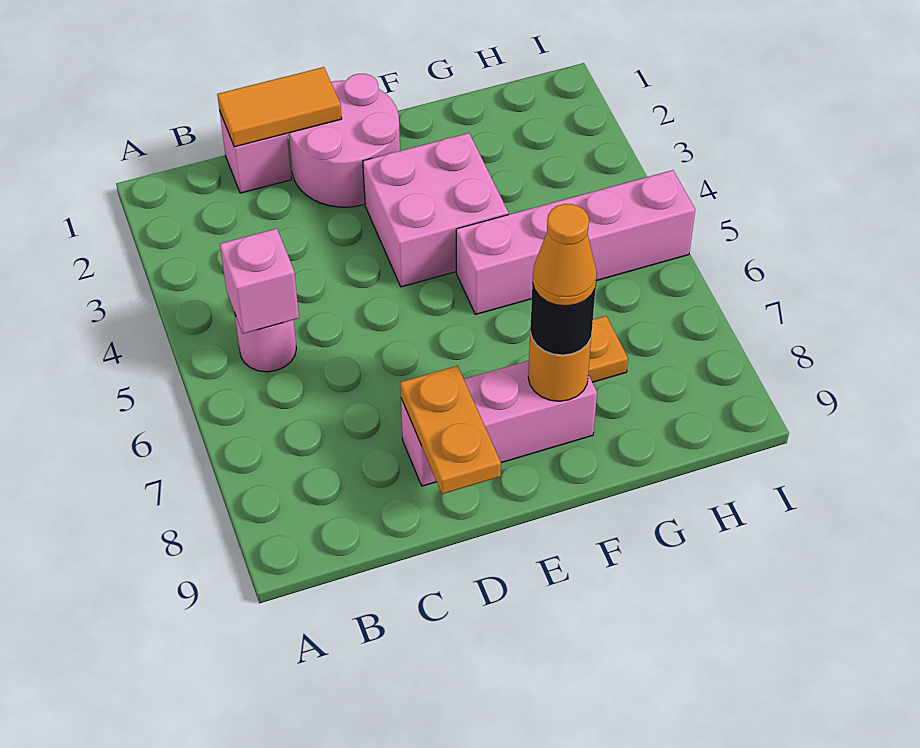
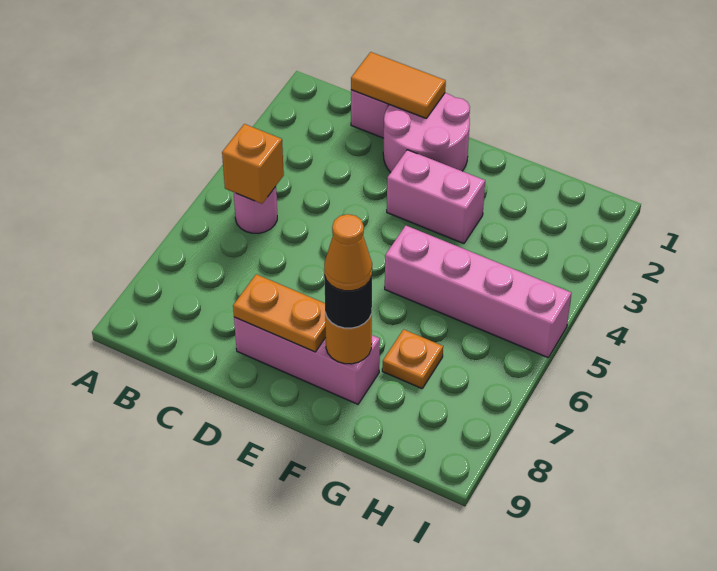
pink 1x1 brick [220,229,299,334] -> orange 1x1 brick [222,124,284,204]
orange 1x2 plate [400,366,501,494] -> orange 1x2 plate turned to [233,274,326,352]
pink 2x2 brick [363,133,509,287] -> pink 1x2 brick [387,150,485,244]

